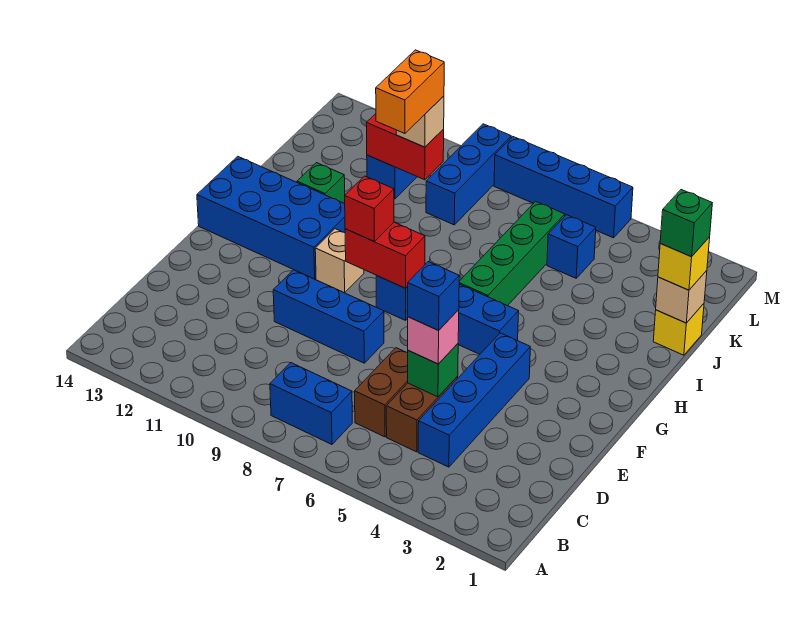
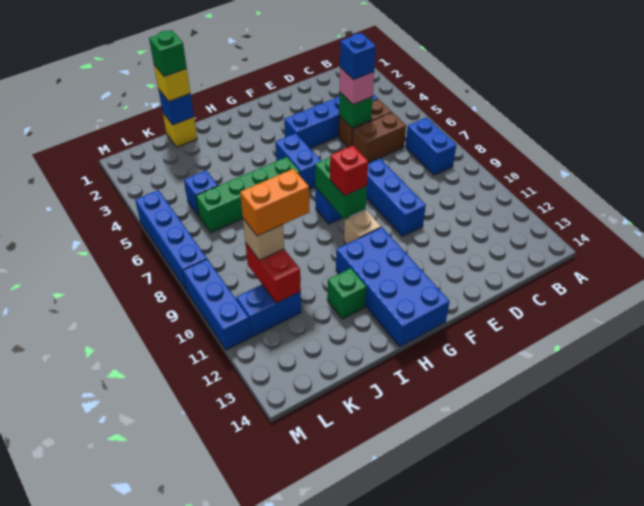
red 1x2 brick [345,222,425,288] -> green 1x2 brick [315,157,367,219]
tan 1x1 brick [656,270,707,323] -> blue 1x1 brick [158,89,194,125]
blue 1x3 brick [426,124,511,225] -> blue 1x3 brick turned to [183,259,251,350]

